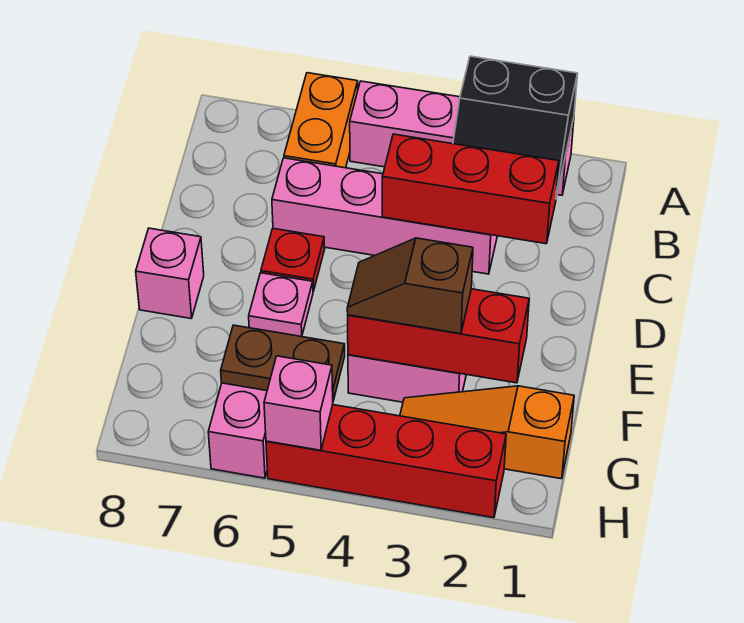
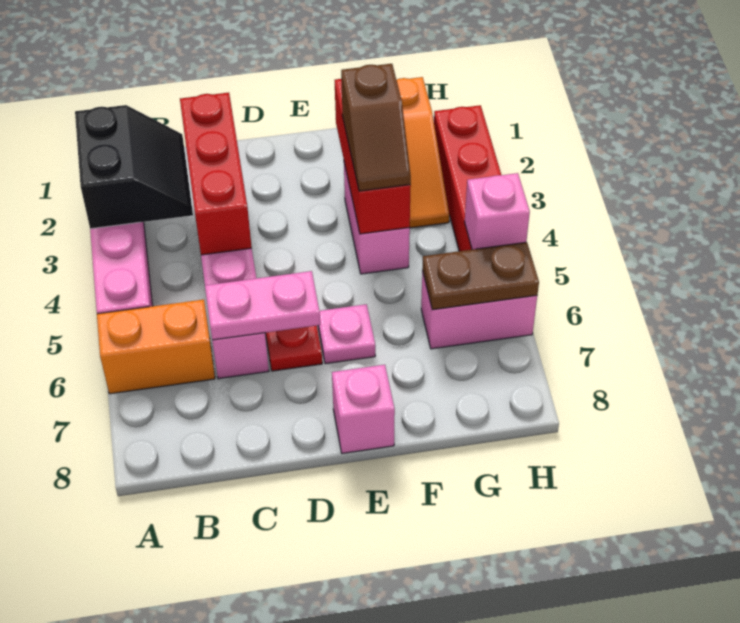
none -> pink 1x2 plate [205,271,320,340]
brown 1x2 plate [221,325,345,401] -> brown 1x2 plate turned to [422,242,539,310]

